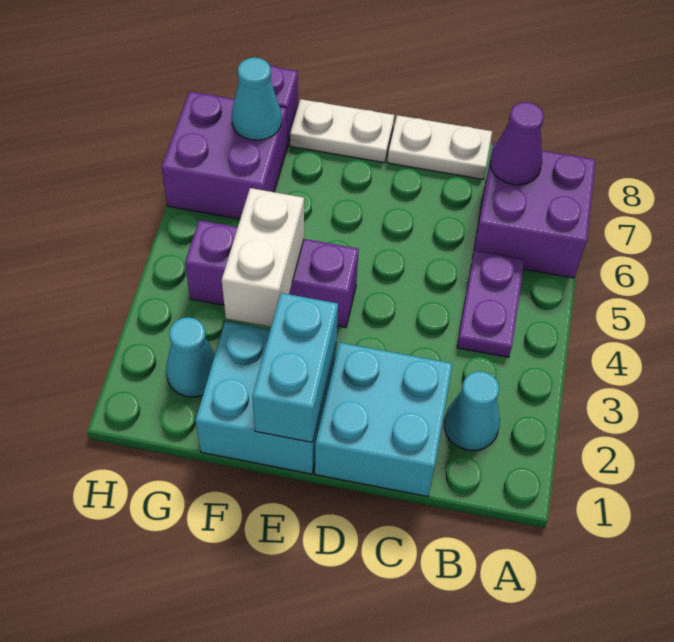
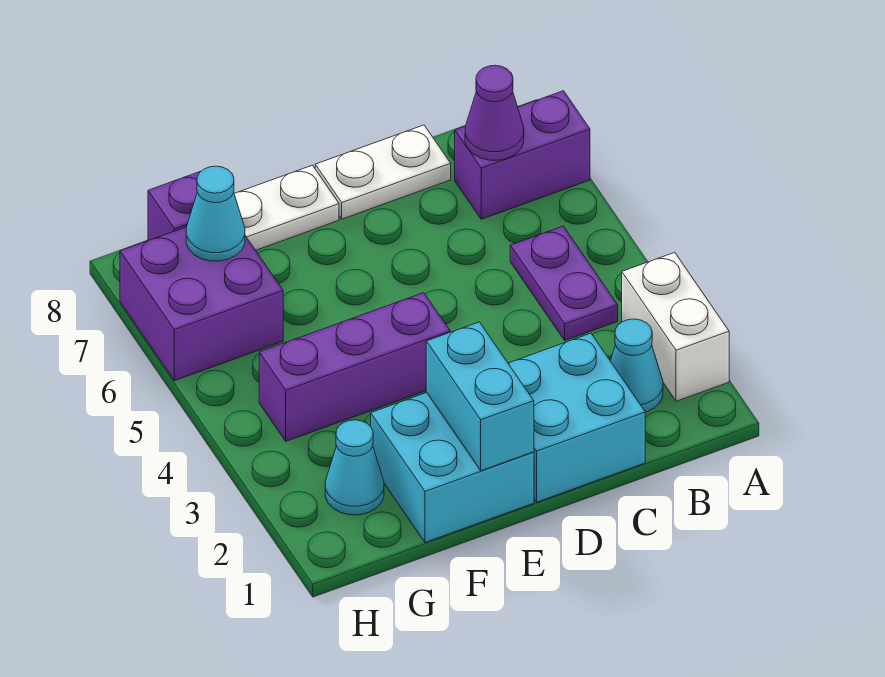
purple 2x2 brick [474,143,596,278] -> purple 1x2 brick [455,91,590,219]
white 1x2 brick [222,188,304,327] -> white 1x2 brick moved to [622,252,729,401]

